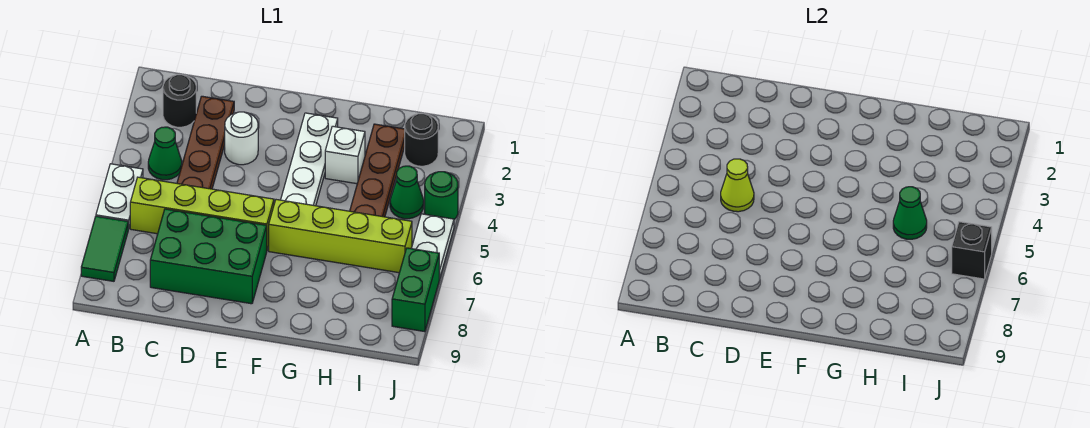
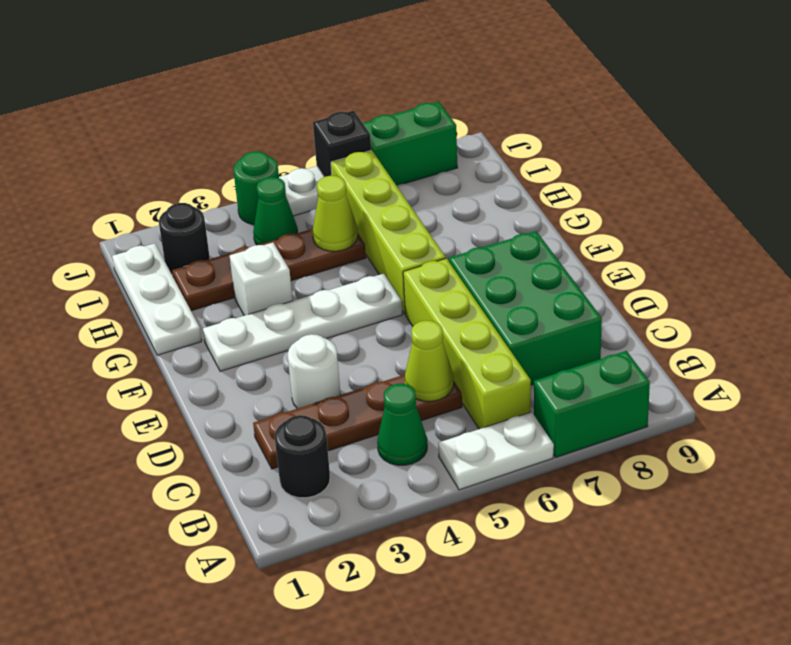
green 1x2 tile [81,216,128,281] -> green 1x2 brick [534,351,650,457]
none -> white 1x3 plate [112,243,202,355]
green 1x1 cone [893,187,927,239] -> lime 1x1 cone [312,176,358,251]

